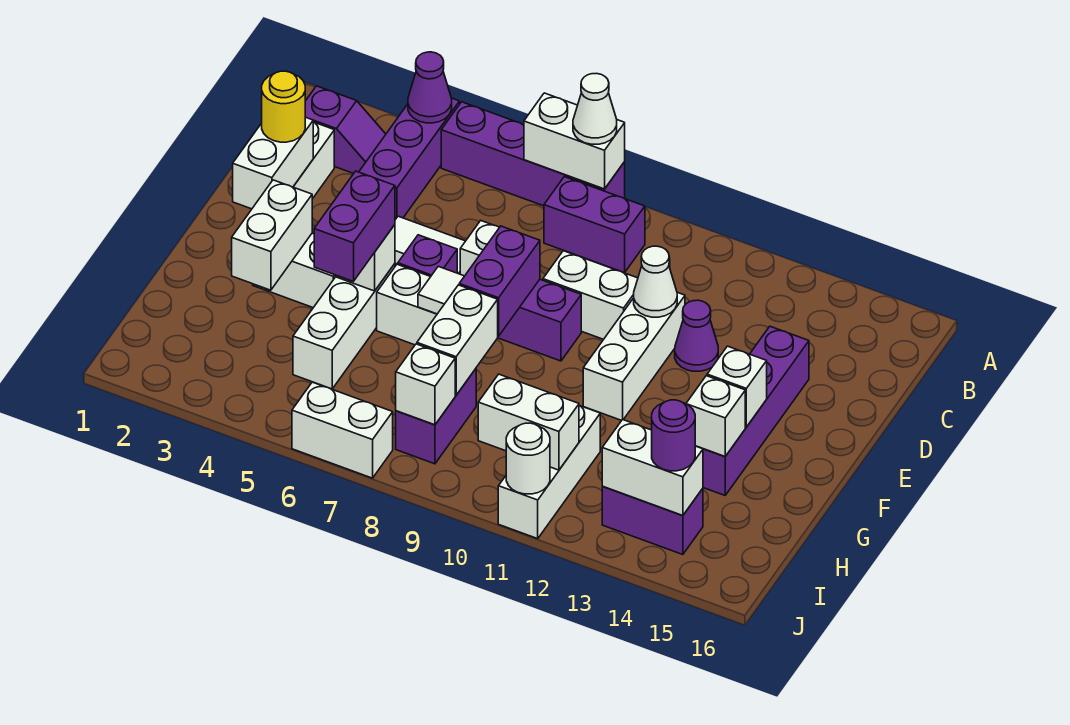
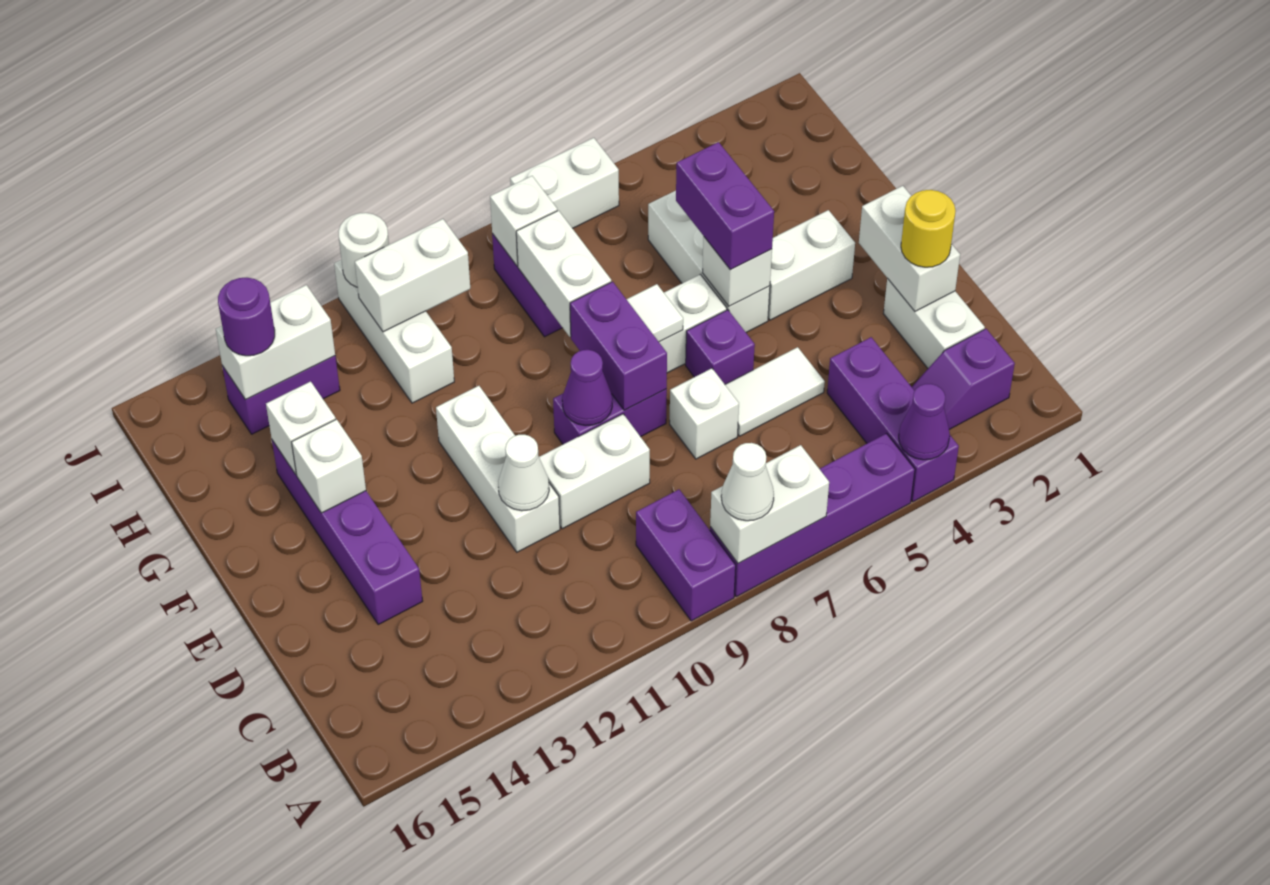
purple 1x2 brick [544,177,645,273] -> purple 1x2 brick turned to [636,490,736,621]
purple 1x1 cone [675,300,718,371] -> purple 1x1 cone moved to [562,350,612,426]
white 1x2 brick [232,180,312,290] -> none

